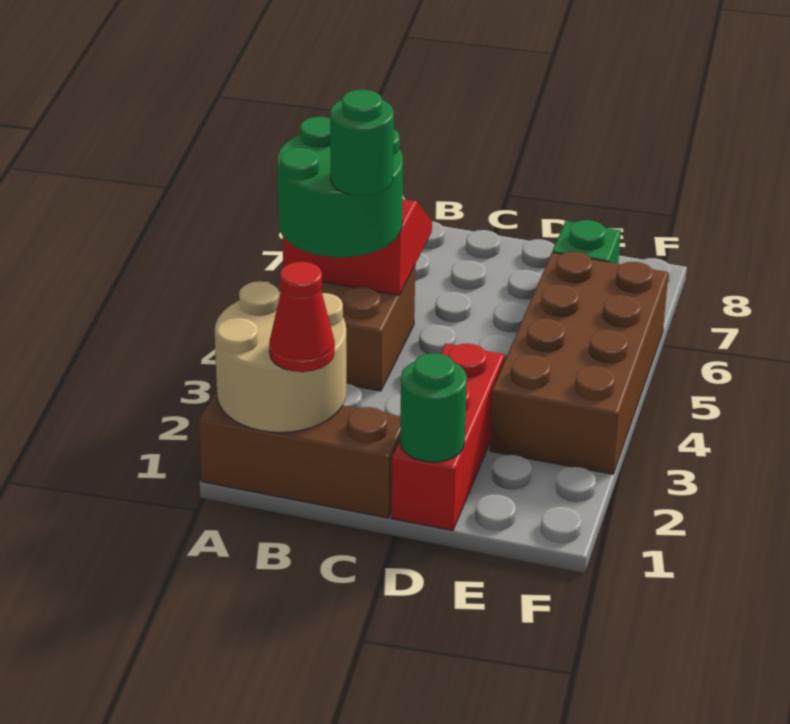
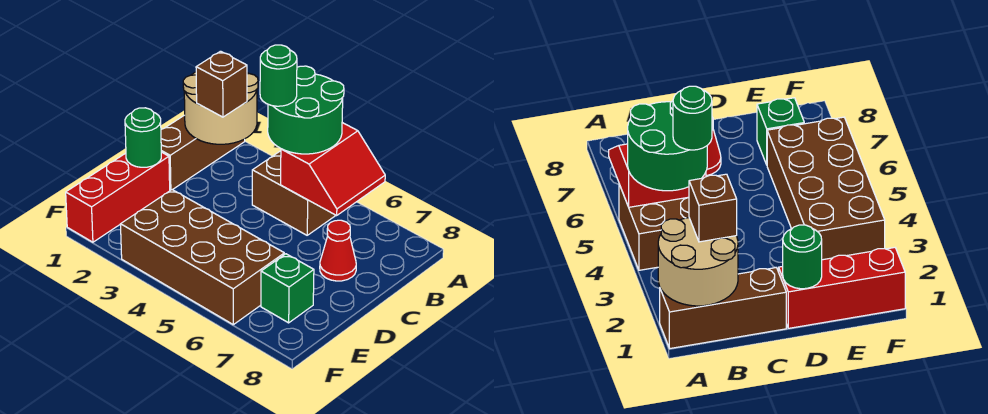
red 1x1 cone [269,262,335,372] -> red 1x1 cone moved to [320,220,356,281]
none -> brown 1x1 brick [196,51,247,117]
red 1x3 brick [391,344,505,531] -> red 1x3 brick turned to [66,152,170,242]

